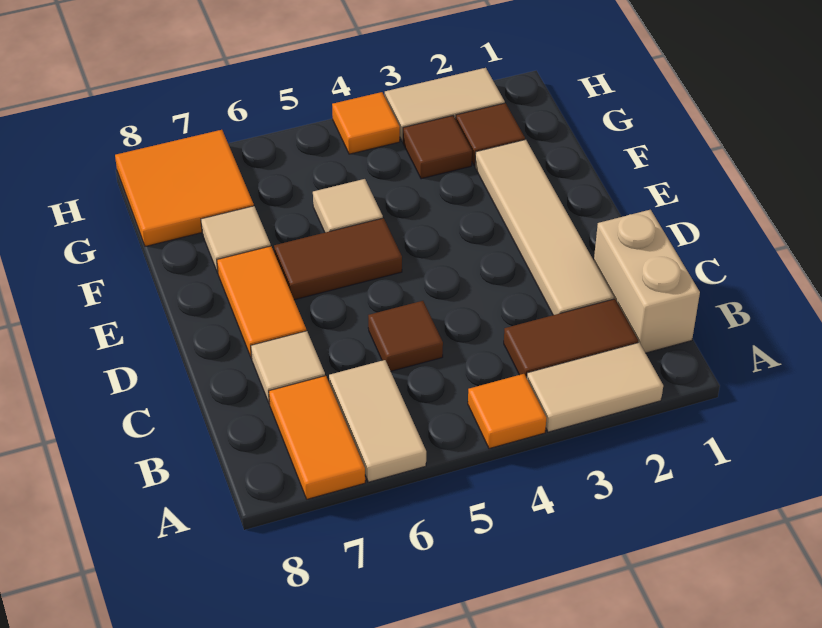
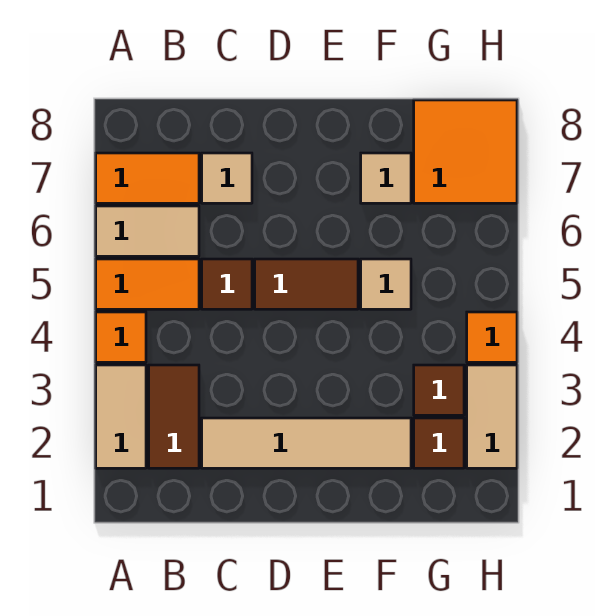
tan 1x2 brick [594,210,700,353] -> none
orange 1x2 tile [217,246,306,359] -> orange 1x2 tile moved to [96,259,199,309]
brown 1x2 tile [274,218,402,300] -> brown 1x2 tile turned to [255,259,358,309]

